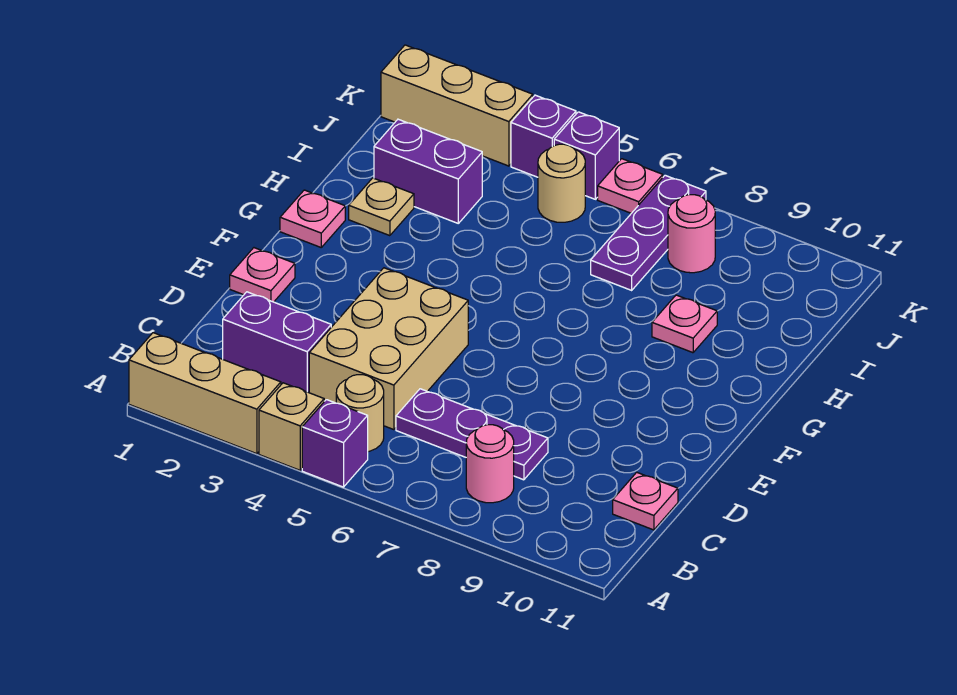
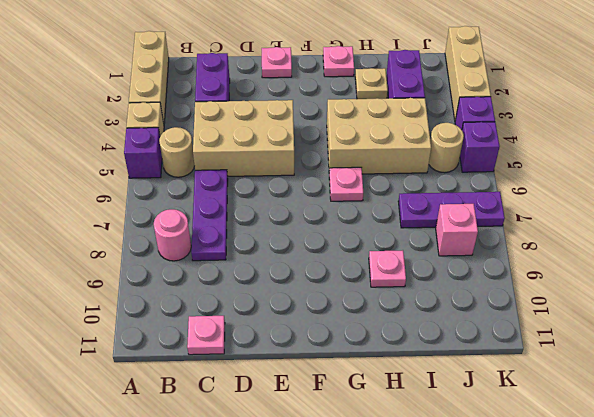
none -> tan 2x3 brick [327,98,431,174]
pink 1x1 round brick [668,195,715,273] -> pink 1x1 brick [436,204,478,256]
pink 1x1 plate [598,159,663,213] -> pink 1x1 plate moved to [329,167,363,201]

